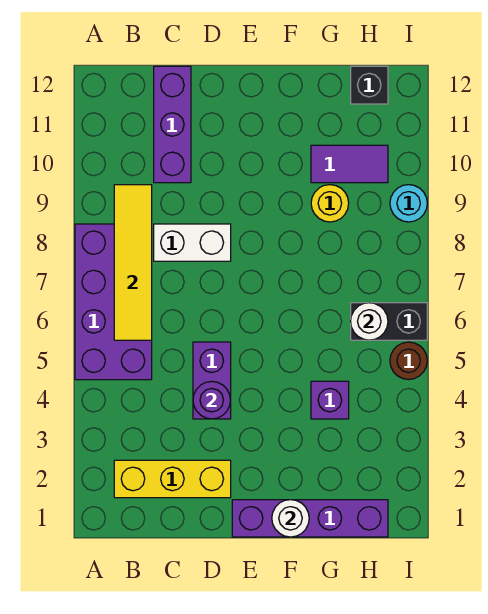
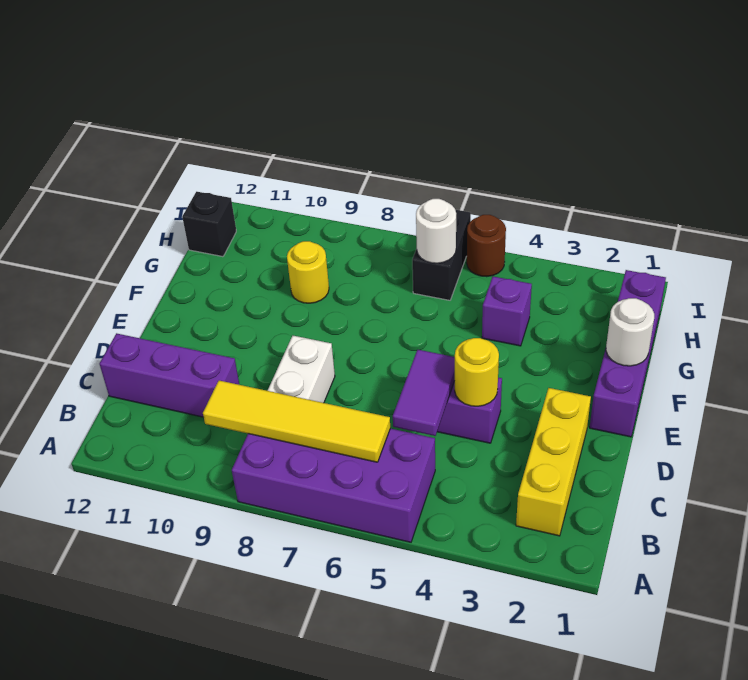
purple 1x1 round brick [193,381,231,419] -> yellow 1x1 round brick [455,338,499,406]
purple 1x2 tile [311,145,388,183] -> purple 1x2 tile moved to [393,350,455,436]
cyan 1x1 round brick [390,185,427,222] -> none

